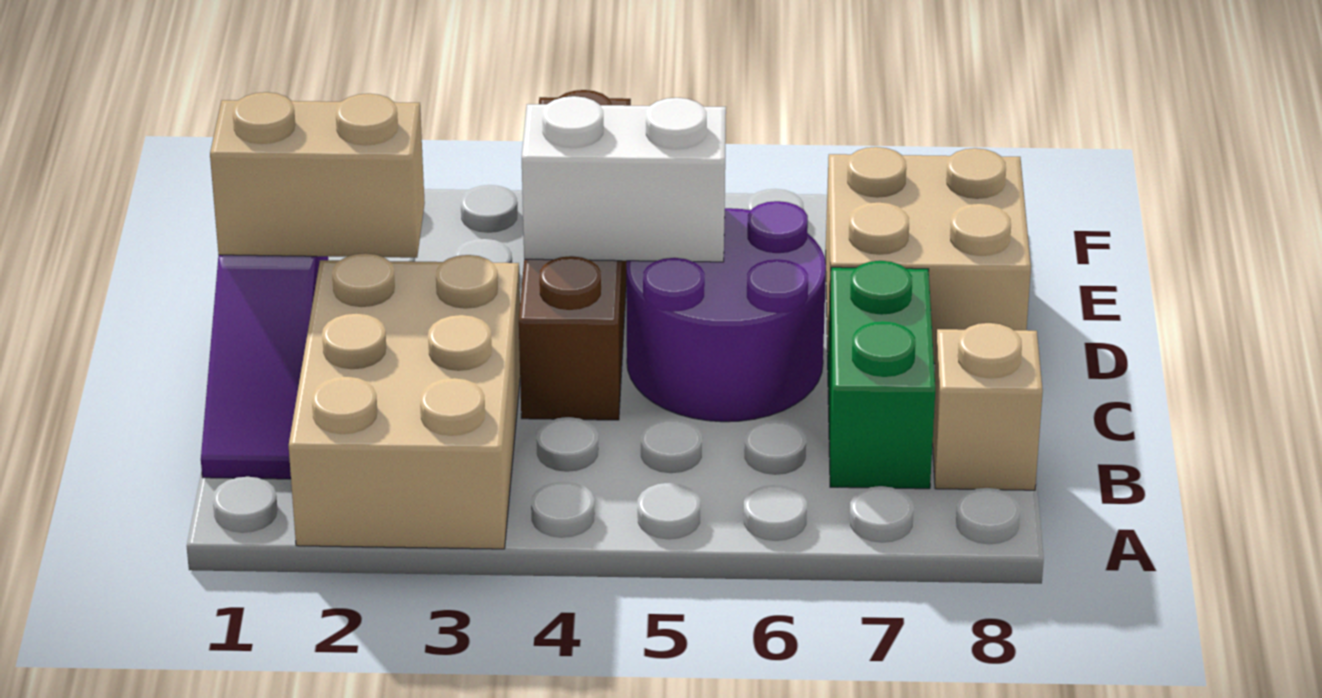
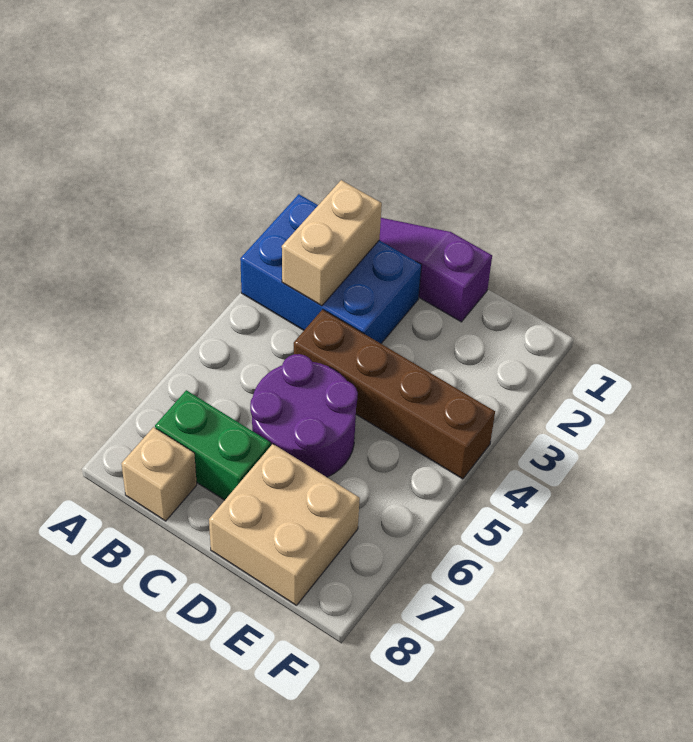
tan 2x3 brick [289,253,520,549] -> blue 2x3 brick [240,194,422,343]
tan 1x2 brick [210,92,425,258] -> tan 1x2 brick moved to [282,180,382,306]
white 1x2 brick [522,96,726,262] -> none

